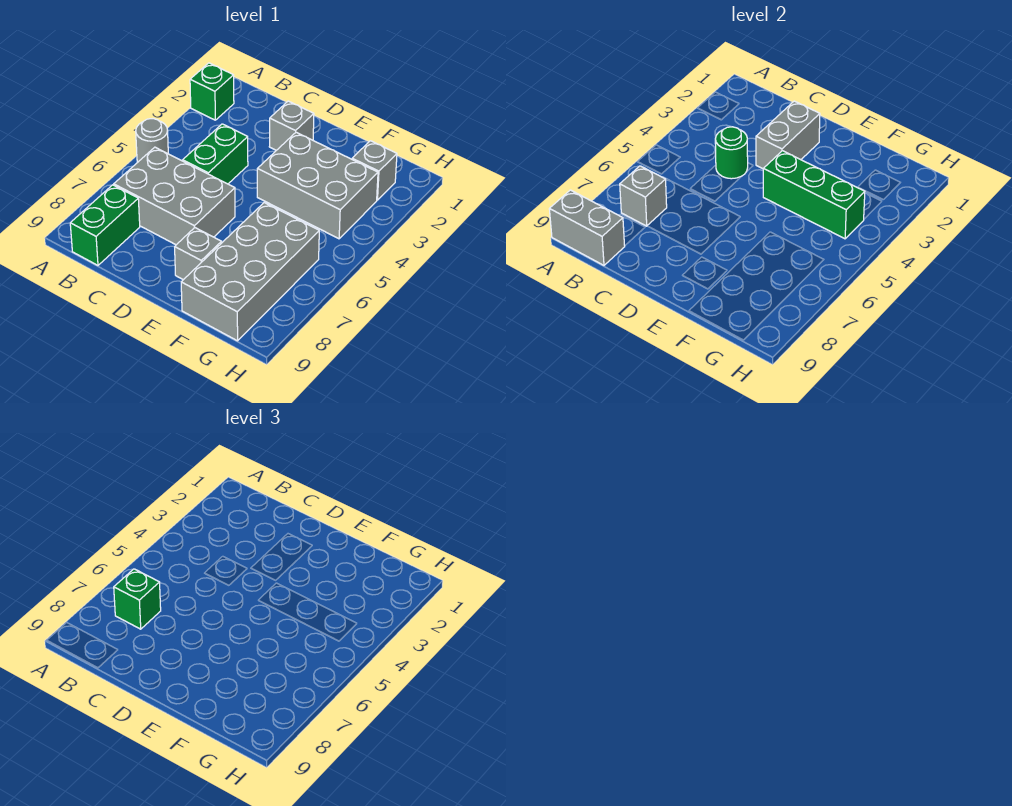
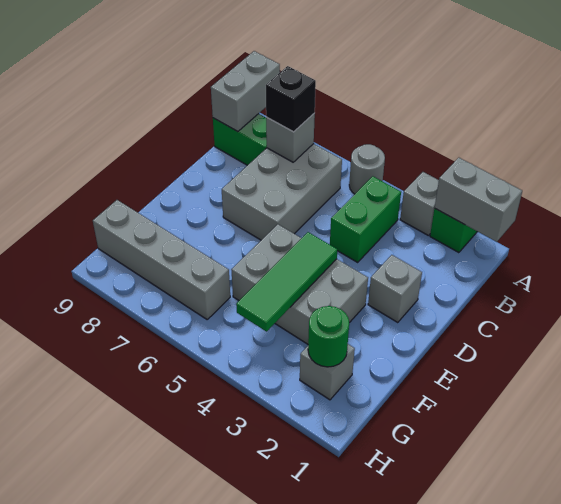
green 1x1 brick [114,569,161,629] -> black 1x1 brick [266,66,316,132]
green 1x2 brick [183,124,248,184] -> green 1x2 brick turned to [330,176,401,262]
green 1x1 round brick [715,127,748,179] -> green 1x1 round brick moved to [308,306,349,367]
grey 1x2 brick [756,101,820,169] -> grey 1x2 brick moved to [435,158,522,242]
grey 2x3 brick [257,132,378,239] -> grey 2x3 brick turned to [231,224,368,344]
green 1x3 brick [763,151,865,239] -> green 1x3 tile [236,232,337,332]
grey 1x1 brick [175,228,222,280] -> grey 1x1 brick moved to [400,172,439,235]
grey 2x4 brick [181,203,319,341] -> grey 1x4 brick [93,200,230,319]

